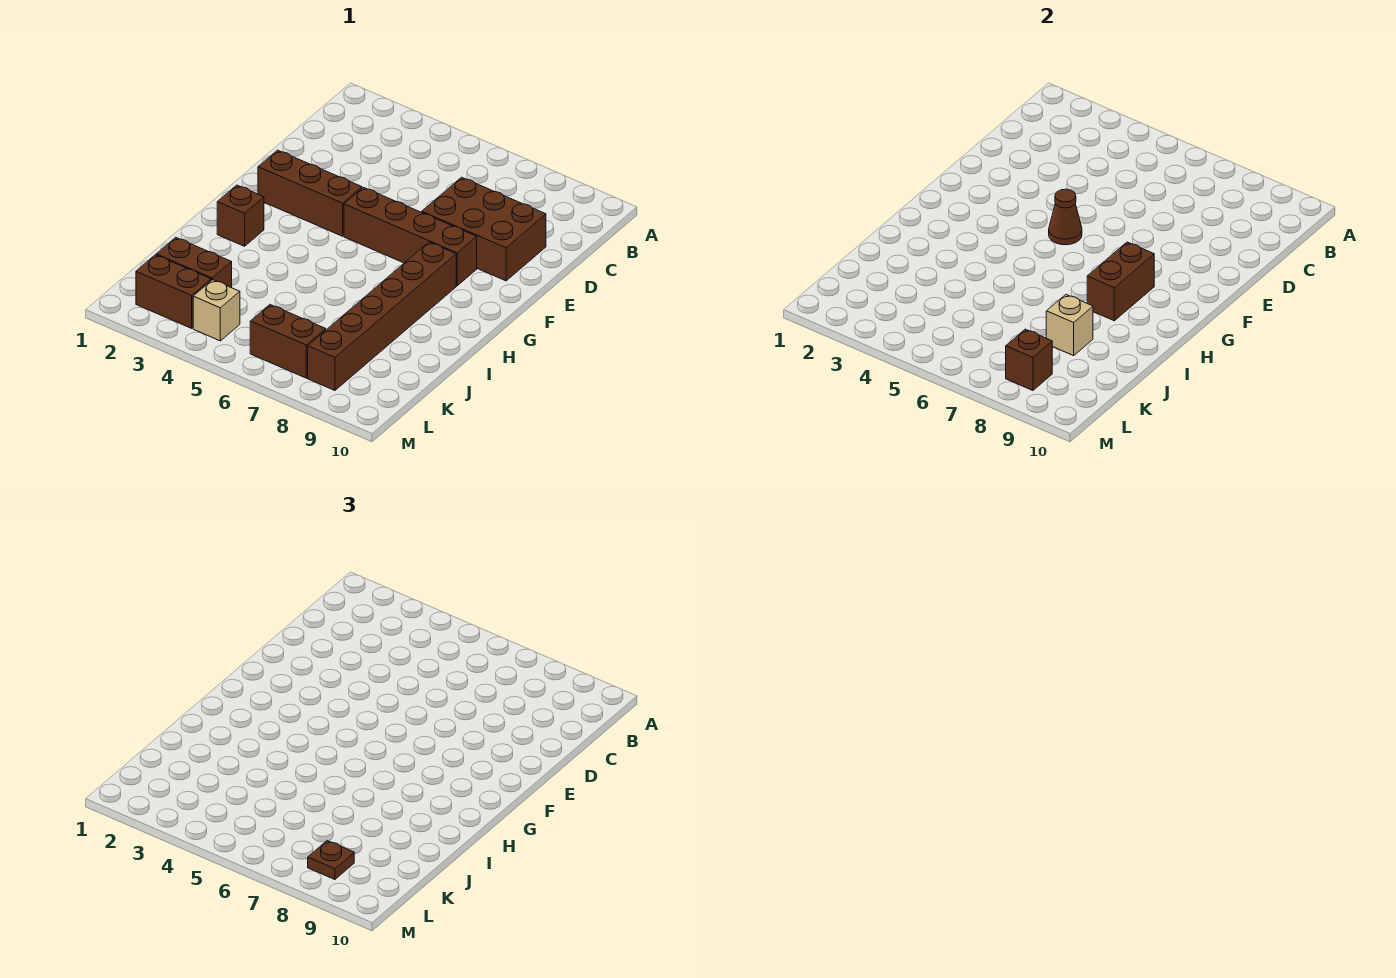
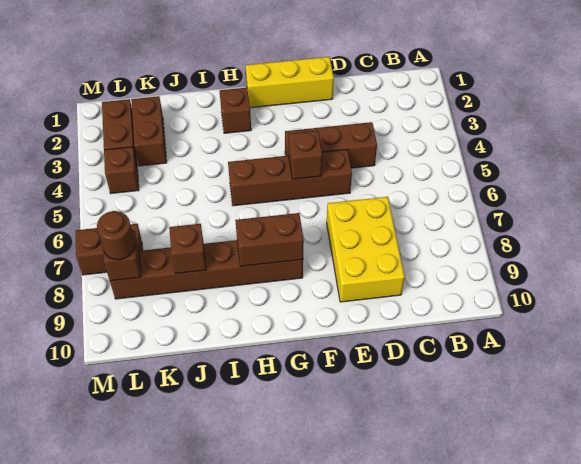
brown 2x3 brick [422,177,546,281] -> yellow 2x3 brick [327,197,405,302]
none -> yellow 1x3 brick [246,57,334,108]
brown 1x3 brick [258,150,362,236] -> brown 1x3 brick turned to [285,122,377,168]
brown 1x4 brick [344,188,477,286] -> brown 1x4 brick turned to [228,149,352,206]
brown 1x1 cone [1049,189,1082,245] -> brown 1x1 brick [288,131,322,179]
tan 1x1 brick [1046,295,1093,356] -> brown 1x1 brick [169,224,206,274]
tan 1x1 brick [193,280,240,341] -> brown 1x1 brick [104,147,139,193]
brown 1x2 brick [250,305,326,378] -> brown 1x2 brick turned to [75,224,143,275]
brown 1x1 plate [308,841,354,879] -> brown 1x1 round brick [97,211,135,260]

